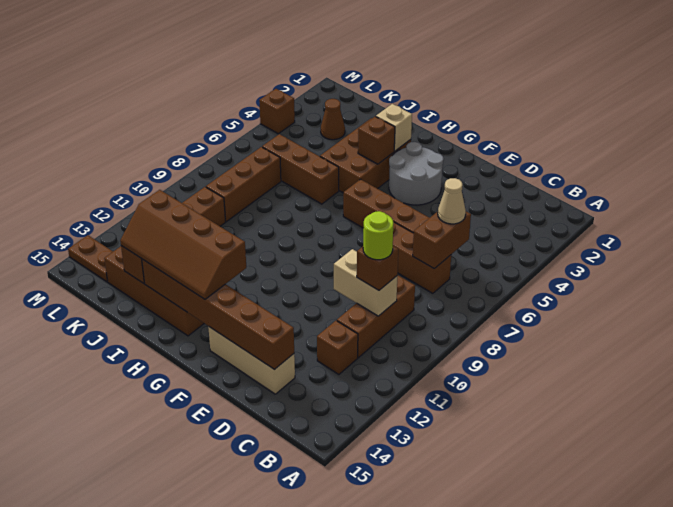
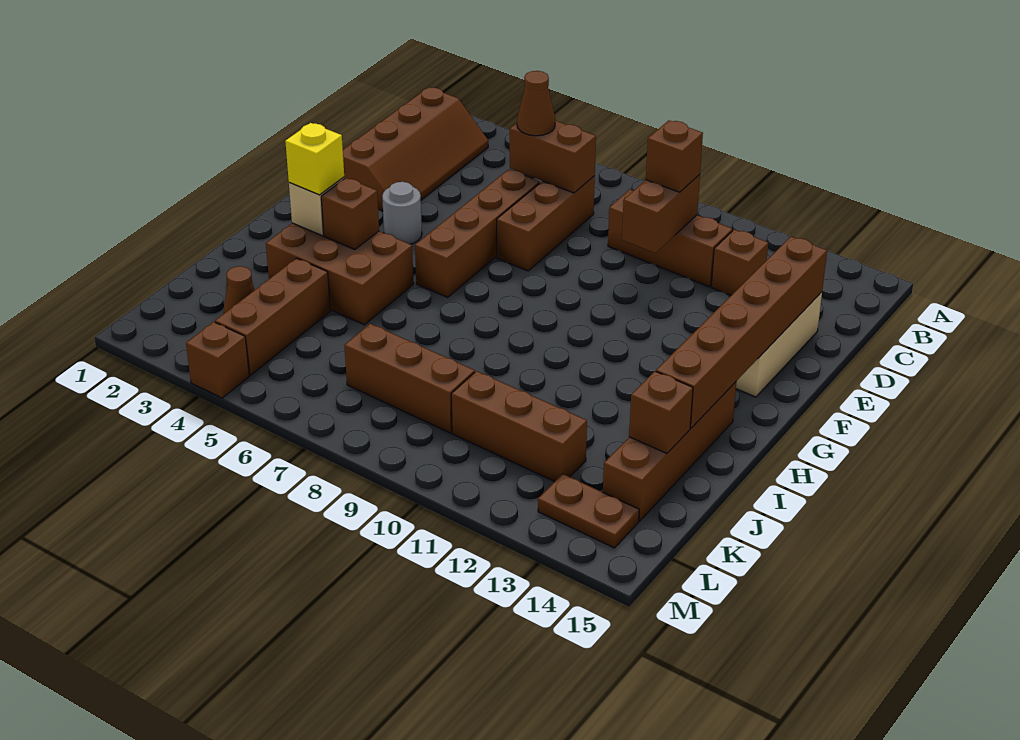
tan 1x1 cone [438,178,466,224] -> brown 1x1 cone [517,71,555,136]
tan 1x2 brick [334,249,397,316] -> brown 1x2 brick [622,175,700,253]
lime 1x1 round brick [363,211,393,260] -> none
grey 2x2 round brick [389,142,444,205] -> grey 1x1 round brick [382,182,422,244]
brown 2x4 slope [120,190,246,299] -> brown 2x4 slope moved to [343,87,488,211]
none -> yellow 1x1 brick [285,123,344,195]
brown 1x3 brick [262,134,339,204] -> brown 1x3 brick moved to [215,258,330,375]
brown 1x2 plate [68,235,113,282] -> brown 1x2 plate turned to [538,474,639,548]

